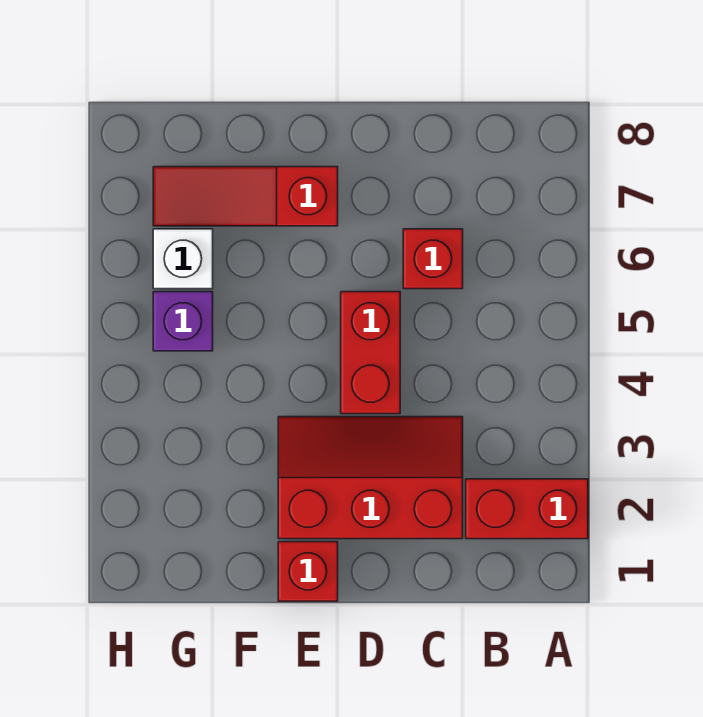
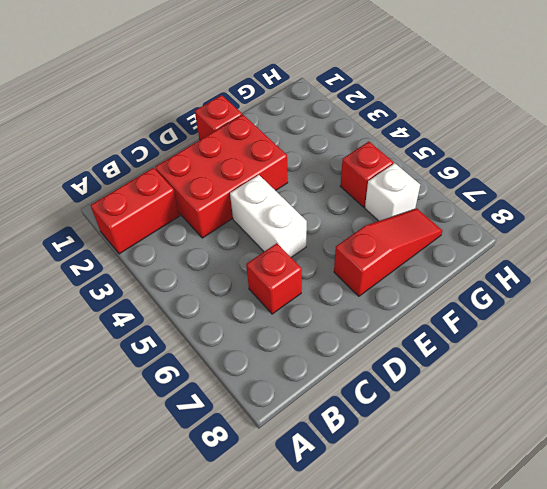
red 2x3 slope [278,417,463,539] -> red 2x3 brick [155,115,288,238]
red 1x2 brick [341,292,400,414] -> white 1x2 brick [230,175,307,257]
purple 1x1 brick [153,292,213,351] -> red 1x1 brick [340,142,393,207]

